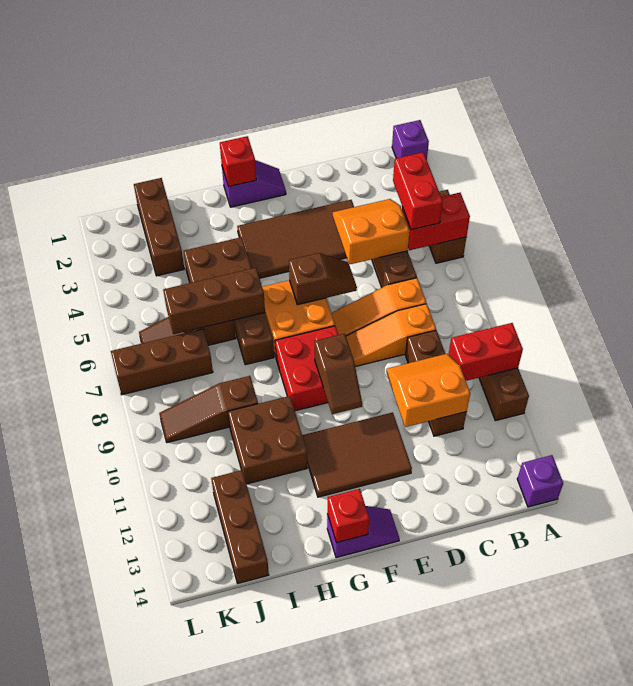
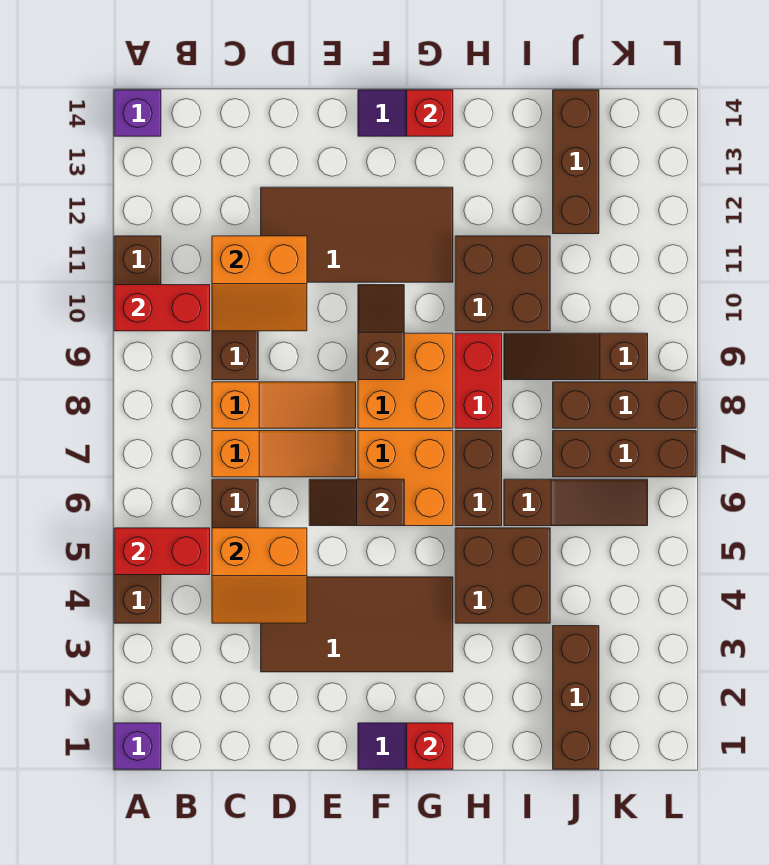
red 1x2 brick [393,152,443,230] -> red 1x2 brick moved to [455,333,502,428]
brown 2x3 tile [302,412,412,497] -> brown 2x4 tile [261,187,453,282]
red 2x2 brick [275,326,338,411] -> orange 2x2 brick [358,333,453,428]
brown 1x3 brick [163,268,265,334] -> brown 1x3 brick moved to [553,382,696,428]
brown 1x3 slope [159,376,258,443] -> brown 1x3 slope turned to [504,333,648,380]

